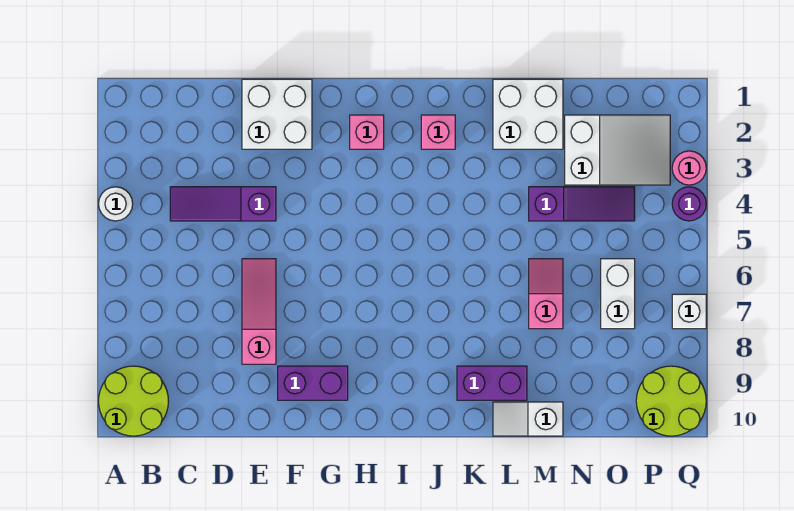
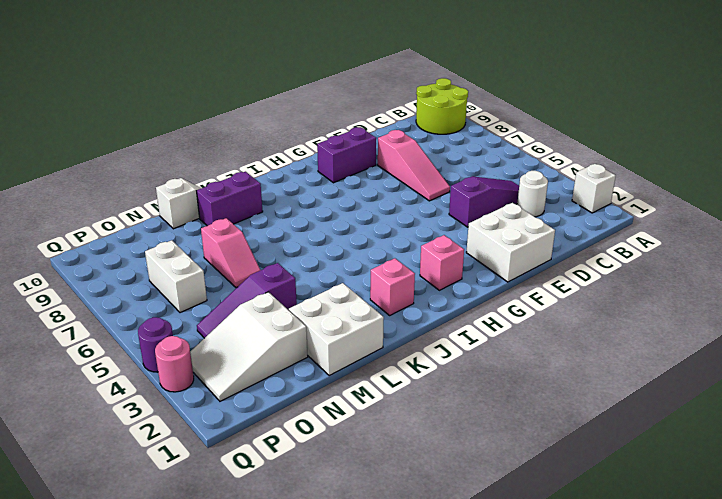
white 1x1 round brick [99,187,133,221] -> white 1x1 round brick moved to [517,171,548,217]
lime 2x2 round brick [636,366,706,436] -> none
white 1x1 brick [672,294,706,329] -> white 1x1 brick moved to [572,164,616,213]

